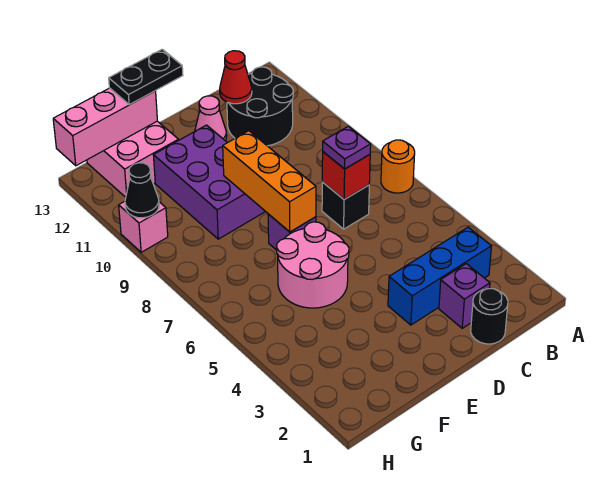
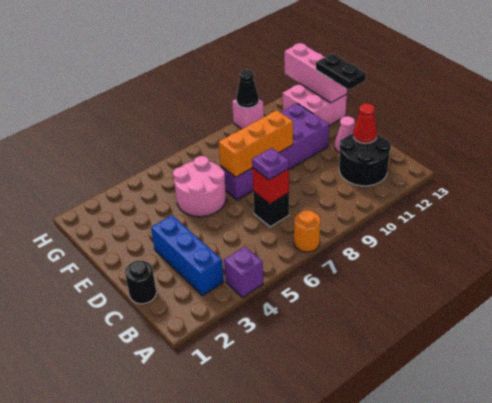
purple 1x1 brick [439,264,490,328] -> purple 1x1 brick moved to [224,247,263,297]

